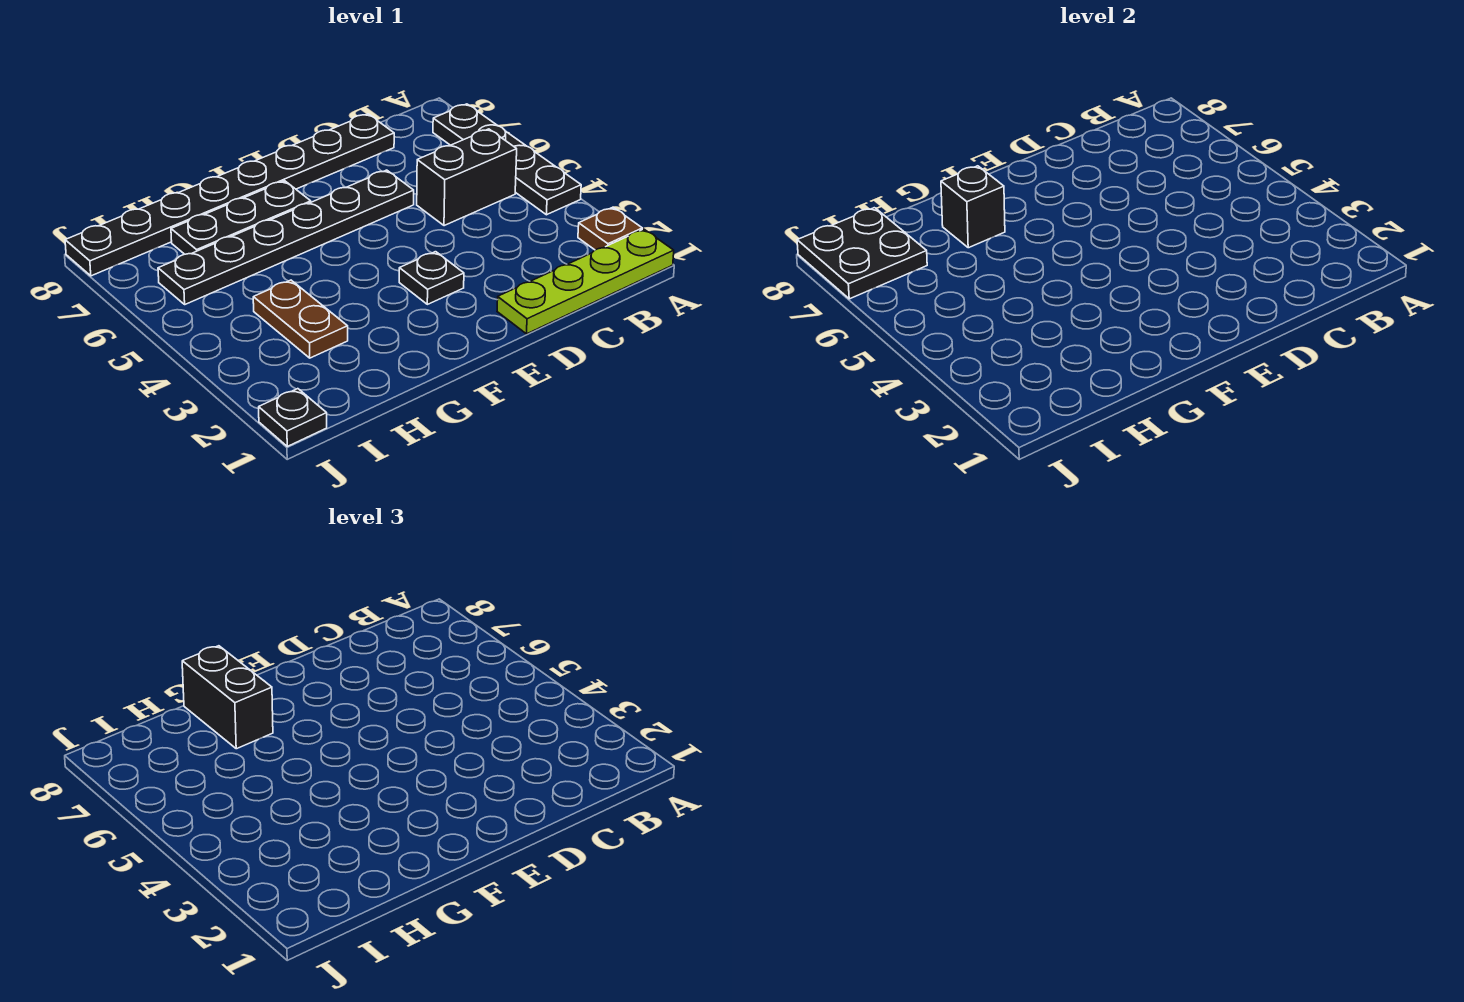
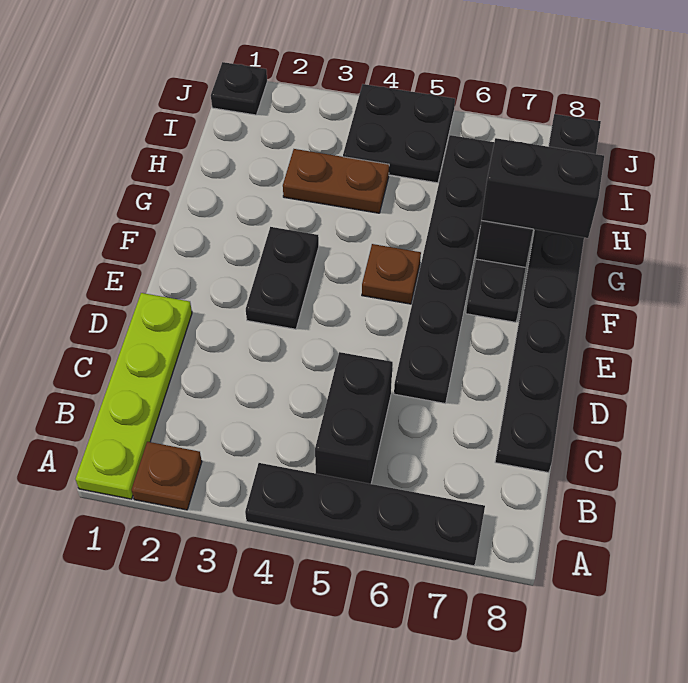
black 1x1 plate [399,252,464,304] -> black 1x2 plate [246,227,319,329]
none -> brown 1x1 plate [362,244,421,304]
black 2x2 plate [797,208,927,299] -> black 2x2 plate moved to [343,84,455,183]

